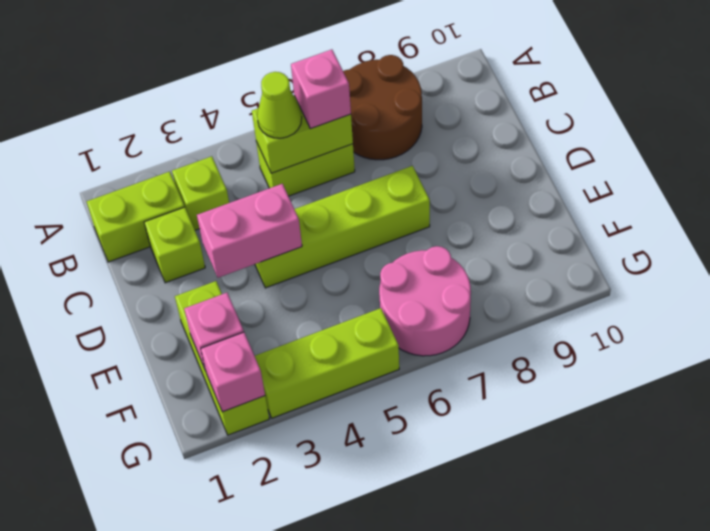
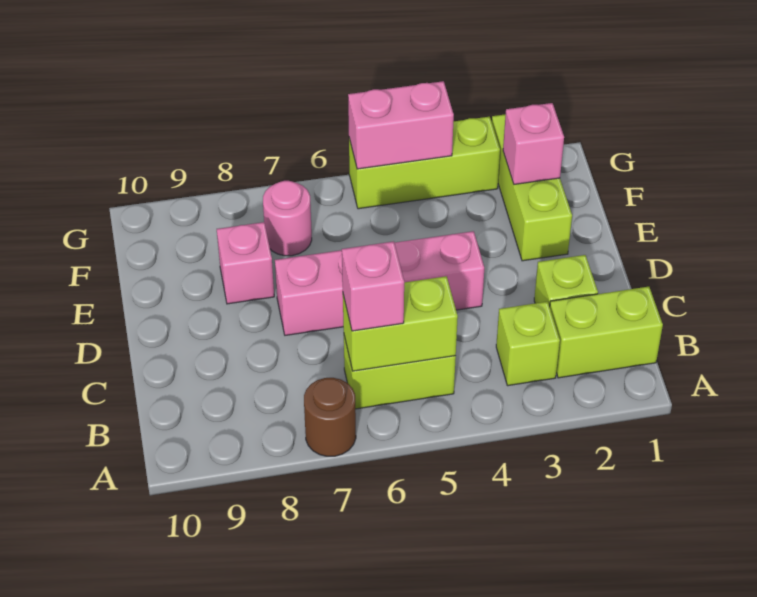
brown 2x2 round brick [343,55,422,160] -> brown 1x1 round brick [304,378,356,456]
lime 1x1 cone [257,72,302,138] -> none
pink 1x2 brick [197,184,302,278] -> pink 1x2 brick moved to [348,81,454,169]
lime 1x4 brick [255,166,430,288] -> pink 1x4 brick [275,231,484,335]
pink 2x2 round brick [379,246,471,356] -> pink 1x1 round brick [263,181,312,256]
pink 1x1 brick [201,332,265,412] -> pink 1x1 brick moved to [217,222,274,304]

